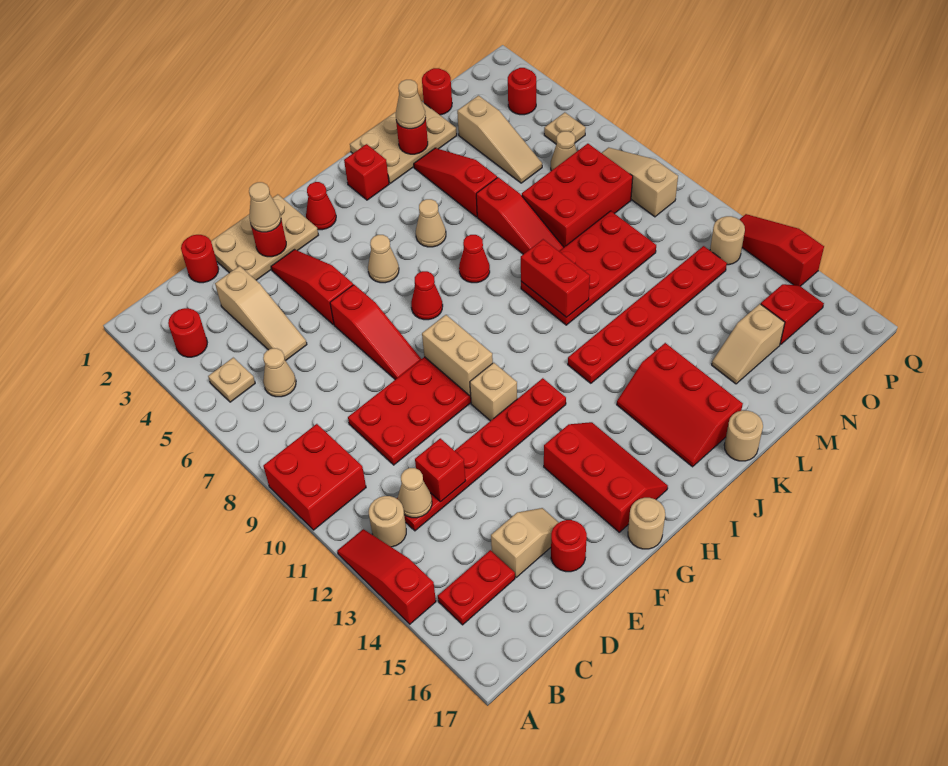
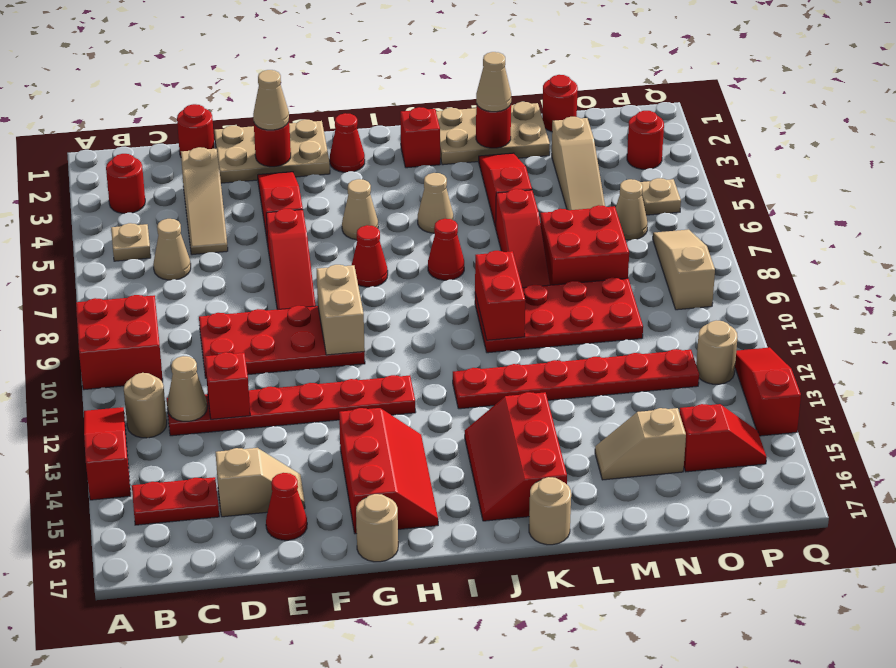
red 1x1 round brick [551,520,587,572] -> red 1x1 cone [266,473,307,540]
tan 1x1 brick [470,363,517,421] -> none
red 2x3 brick [522,144,633,247] -> red 2x2 brick [540,205,629,285]

